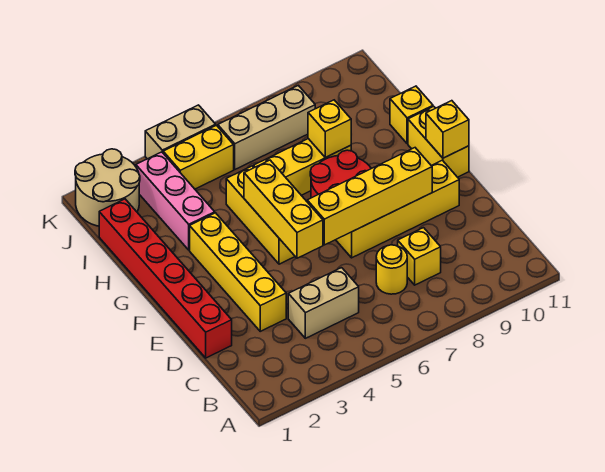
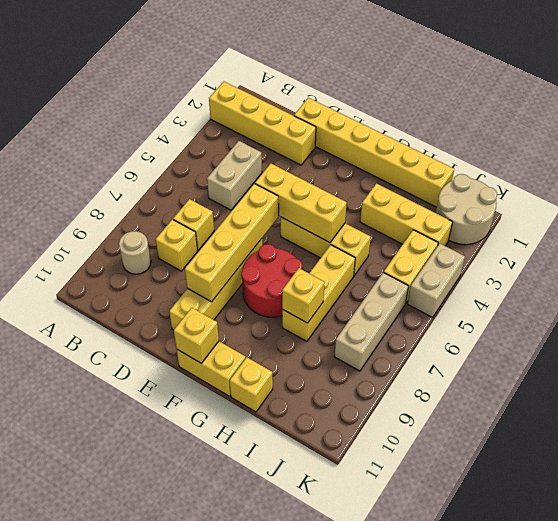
none -> tan 1x1 round brick [119,231,151,274]
yellow 1x1 round brick [376,245,407,294] -> yellow 1x1 brick [173,199,214,250]
red 1x6 brick [99,199,232,358] -> yellow 1x6 brick [294,98,454,207]
yellow 1x4 brick [190,213,286,331] -> yellow 1x4 brick moved to [209,82,316,165]
pink 1x3 brick [136,152,215,250] -> yellow 1x3 brick [360,184,452,246]

